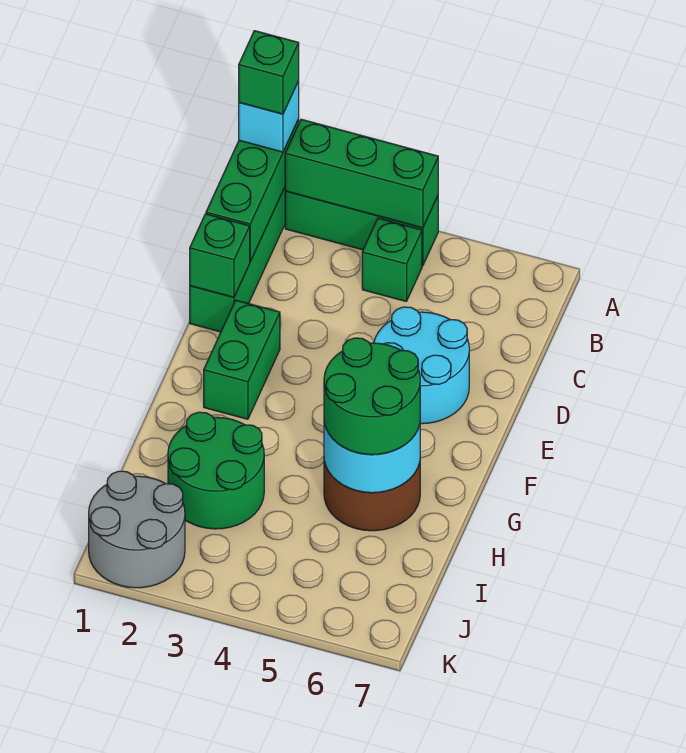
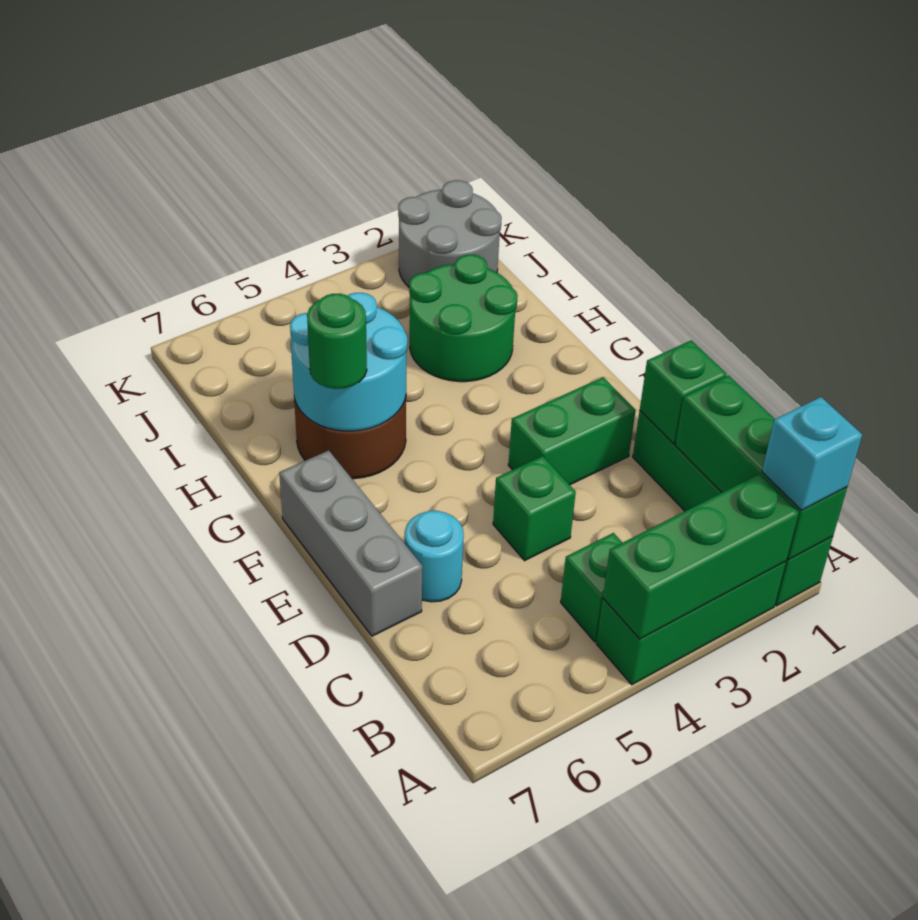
green 1x1 brick [239,31,299,114] -> green 1x1 brick moved to [493,456,576,561]
cyan 2x2 round brick [374,307,469,424] -> cyan 1x1 round brick [405,511,464,602]
none -> grey 1x3 brick [279,450,423,636]
green 1x2 brick [204,300,280,419] -> green 1x2 brick turned to [508,377,636,485]
green 2x2 round brick [324,338,420,455] -> green 1x1 round brick [307,294,367,389]

